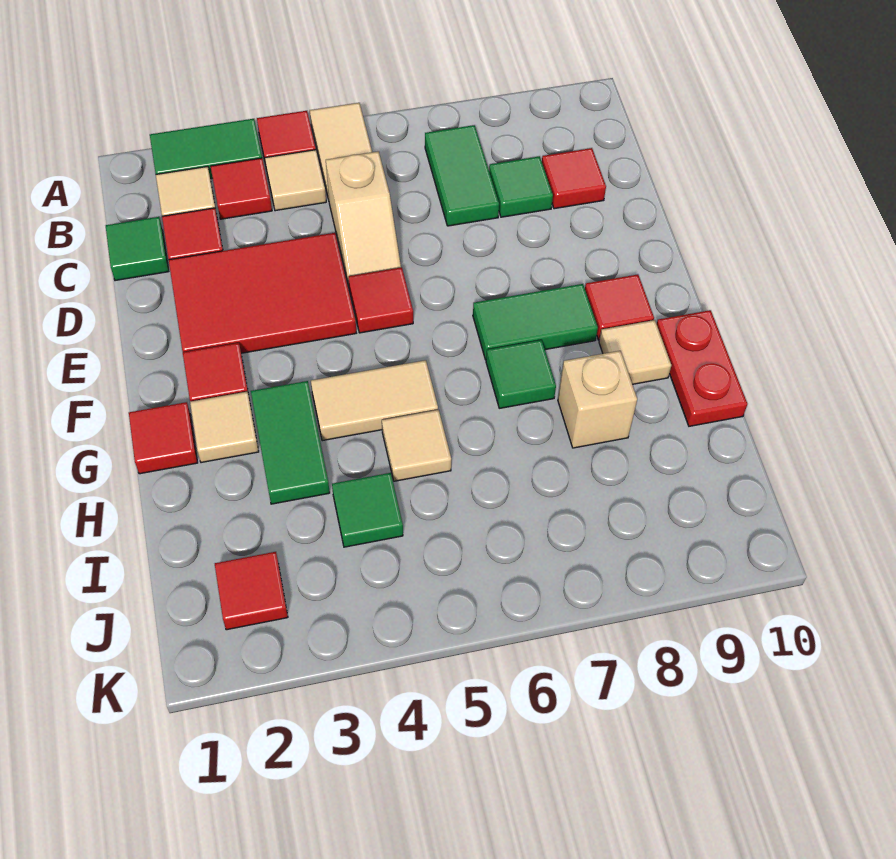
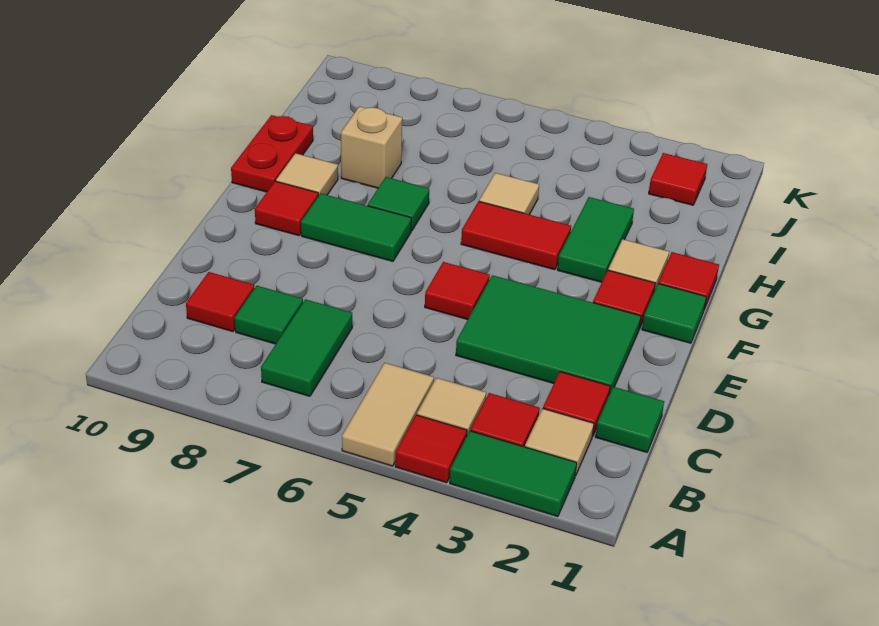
tan 1x2 slope [326,151,401,286] -> none
red 2x3 tile [169,233,356,353] -> green 2x3 tile [456,275,641,394]
tan 1x2 tile [311,360,438,441] -> red 1x2 tile [461,201,571,270]
green 1x1 tile [332,473,403,547] -> green 1x1 tile moved to [642,284,706,343]

